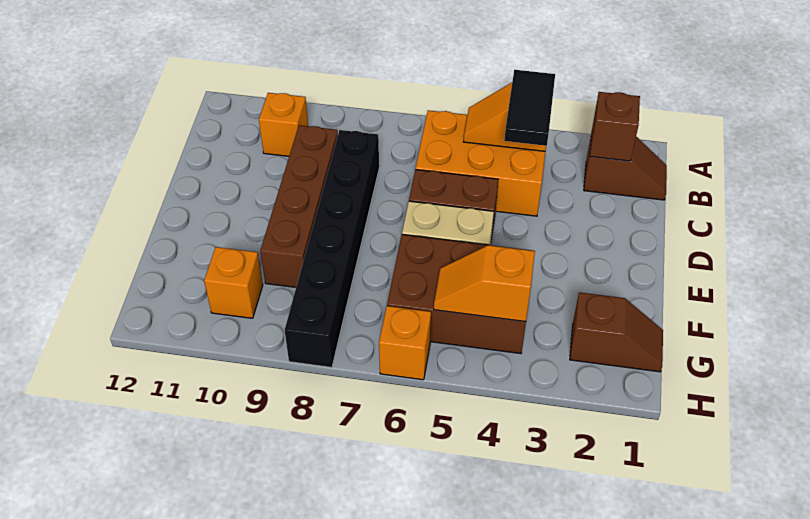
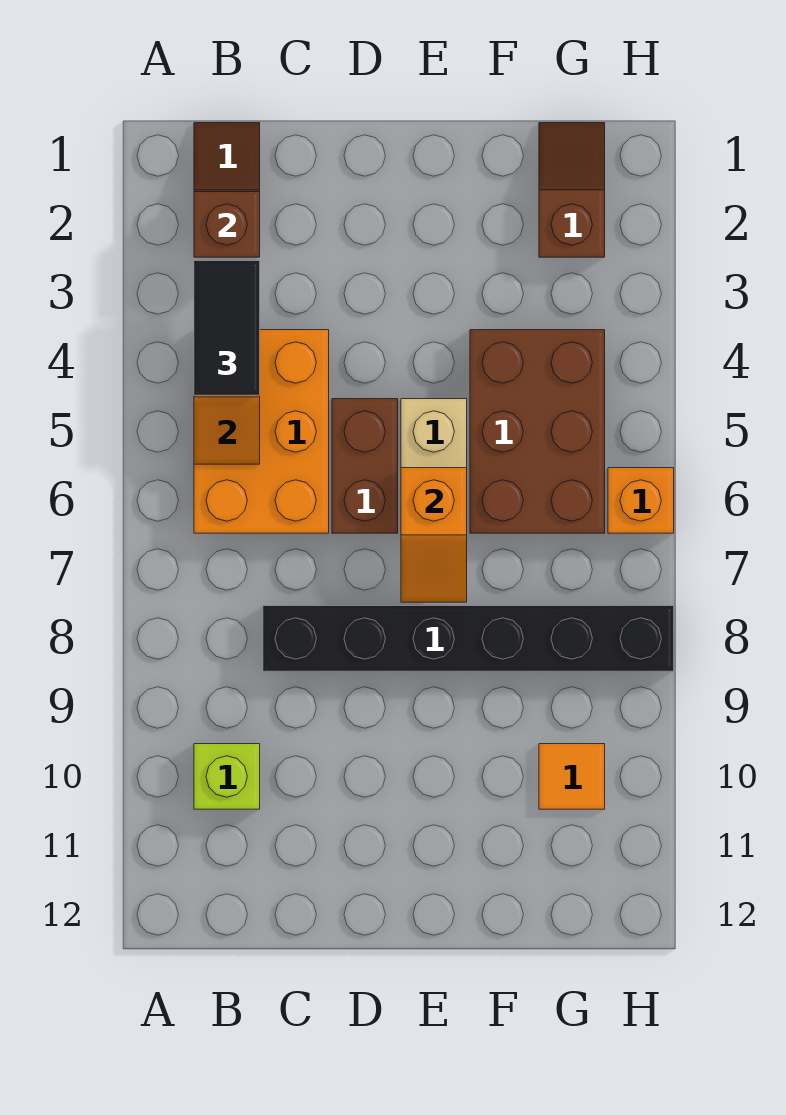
black 1x2 tile [504,70,555,146] -> black 1x2 tile turned to [194,261,260,395]
orange 1x1 brick [259,93,308,156] -> lime 1x1 brick [194,744,260,809]
brown 1x4 brick [260,125,338,287] -> none
orange 1x2 slope [434,245,535,321] -> orange 1x2 slope moved to [401,468,467,602]
orange 1x1 brick [204,247,263,318] -> orange 1x1 tile [539,744,605,809]

